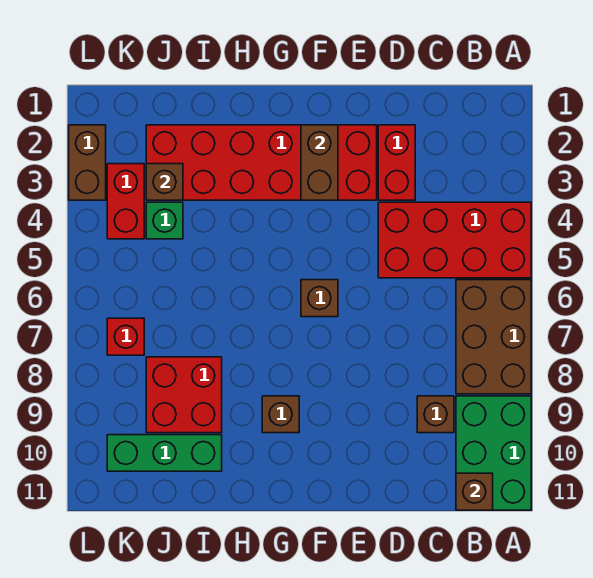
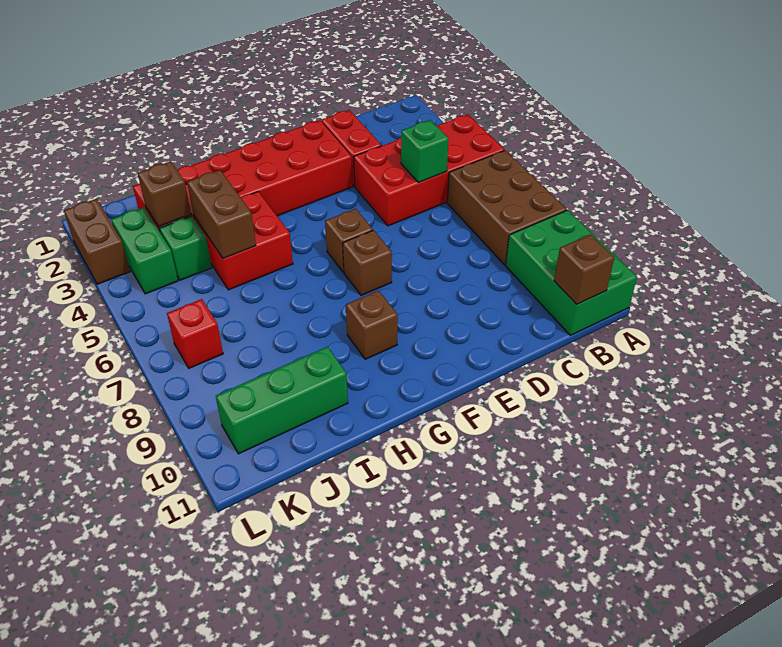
none -> green 1x1 brick [401,120,449,182]
brown 1x1 brick [417,396,454,433] -> brown 1x1 brick moved to [343,230,392,295]
brown 1x2 brick [301,125,338,200] -> brown 1x2 brick moved to [187,170,256,258]
red 2x2 brick [146,357,222,433] -> red 2x2 brick moved to [194,192,293,290]
red 1x2 brick [107,164,144,239] -> green 1x2 brick [111,207,178,294]

